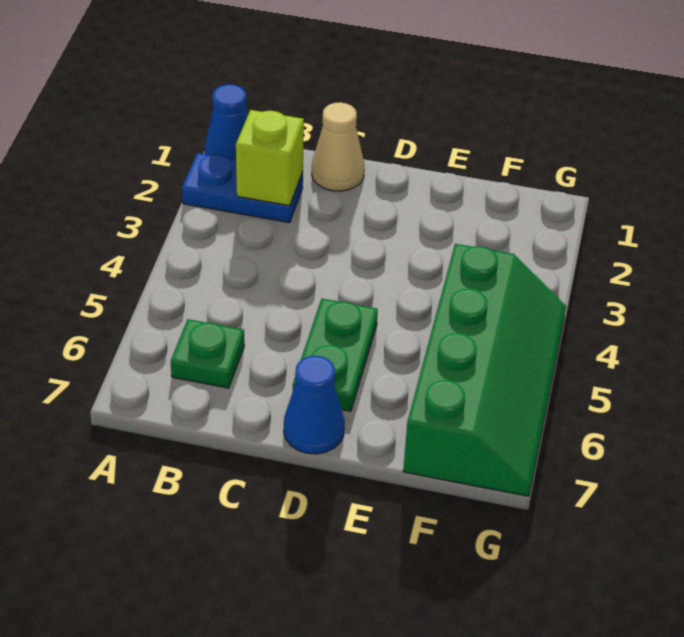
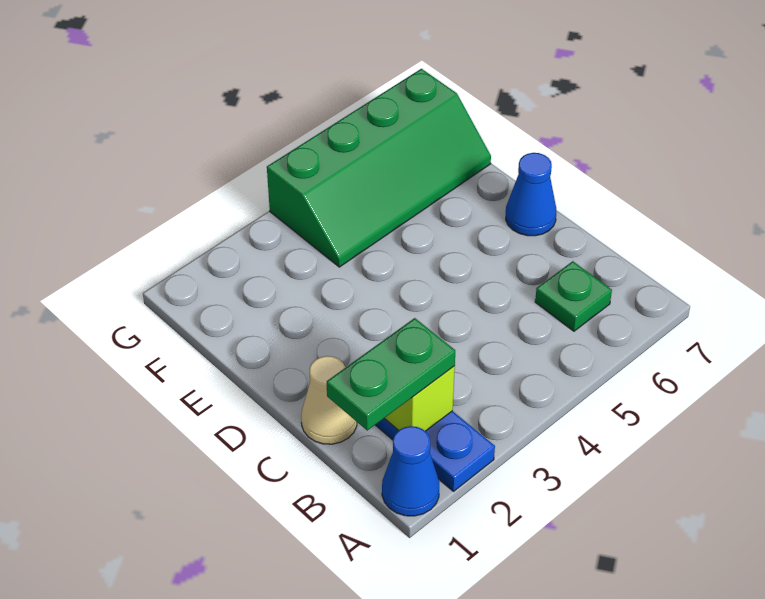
green 1x2 plate [293,299,378,411] -> green 1x2 plate moved to [327,318,455,430]
green 2x4 slope [403,244,566,496] -> green 2x4 slope turned to [267,69,491,267]

